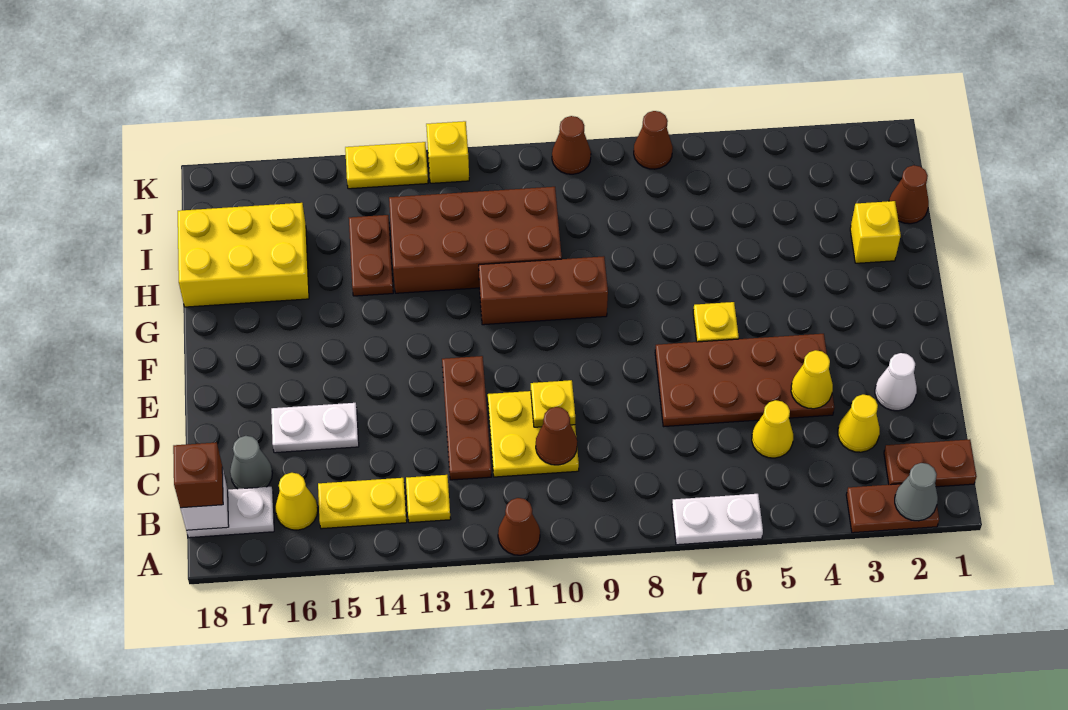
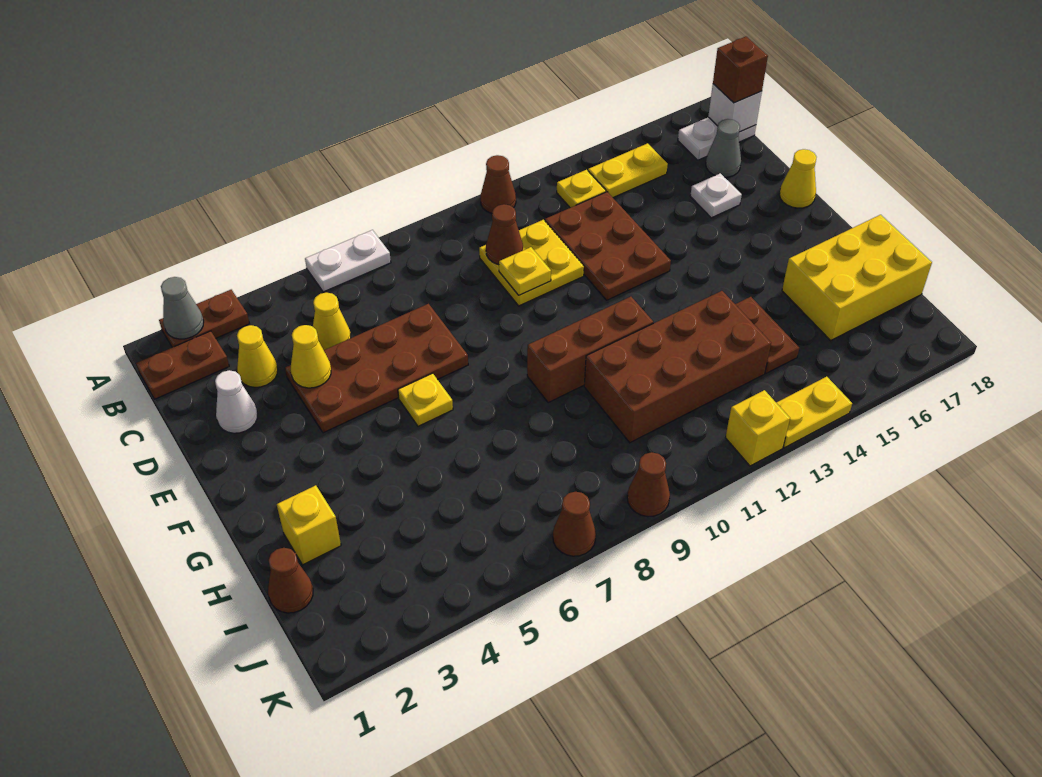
yellow 1x1 cone [275,473,318,530] -> yellow 1x1 cone moved to [779,149,817,208]
brown 1x3 plate [442,356,492,480] -> brown 2x3 plate [545,192,671,300]
white 1x2 plate [271,403,359,453] -> white 1x1 plate [690,173,742,218]

